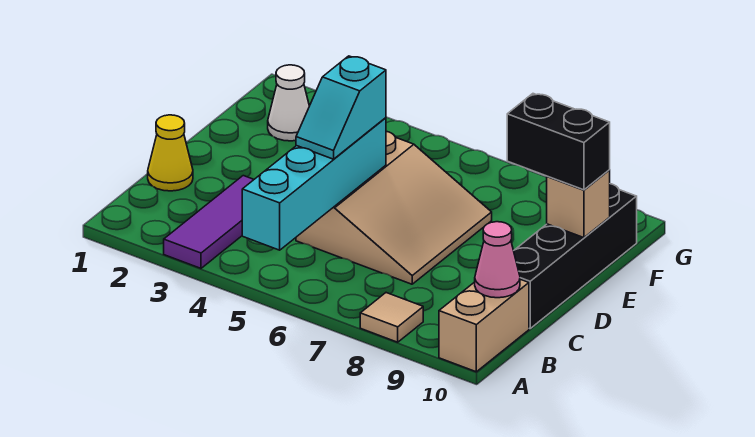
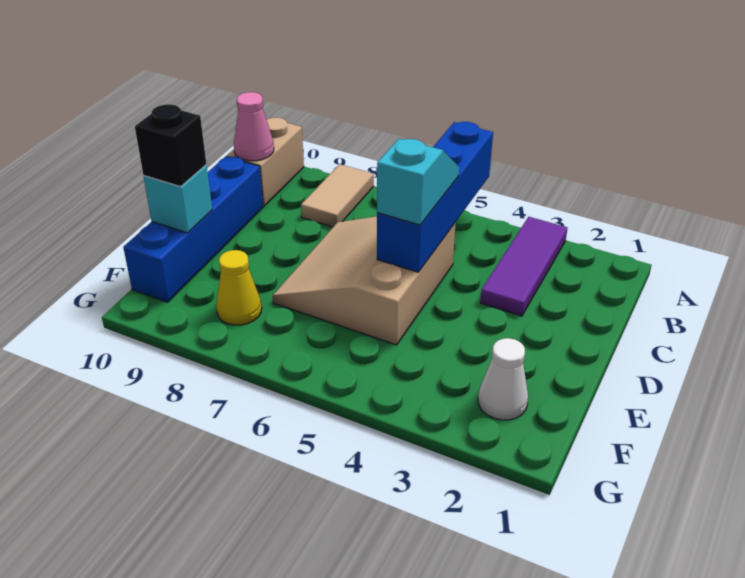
cyan 1x4 brick [242,118,386,250] -> blue 1x4 brick [377,122,493,272]
tan 1x1 tile [360,293,423,342] -> tan 1x2 tile [301,164,374,227]
yellow 1x1 cone [148,115,193,191] -> yellow 1x1 cone moved to [216,250,262,325]
black 1x4 brick [514,184,637,329] -> blue 1x4 brick [123,156,263,302]
black 1x2 brick [507,94,610,190] -> black 1x1 brick [135,104,206,187]
tan 1x1 brick [547,170,610,238] -> cyan 1x1 brick [144,165,212,233]

